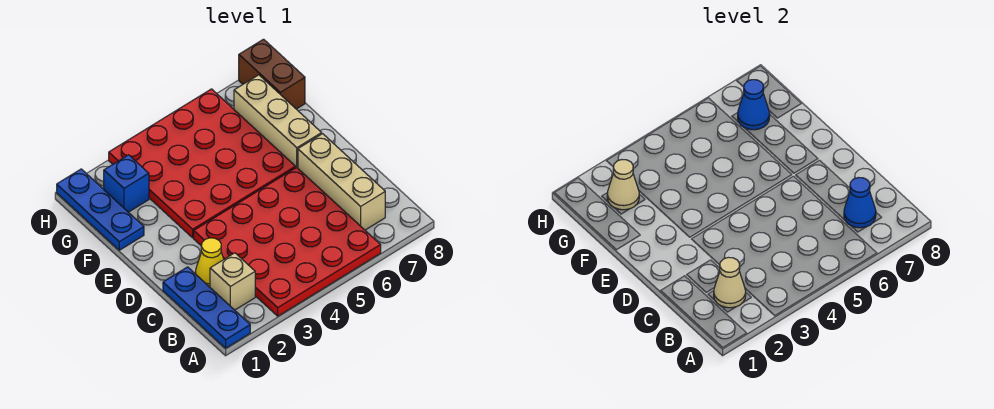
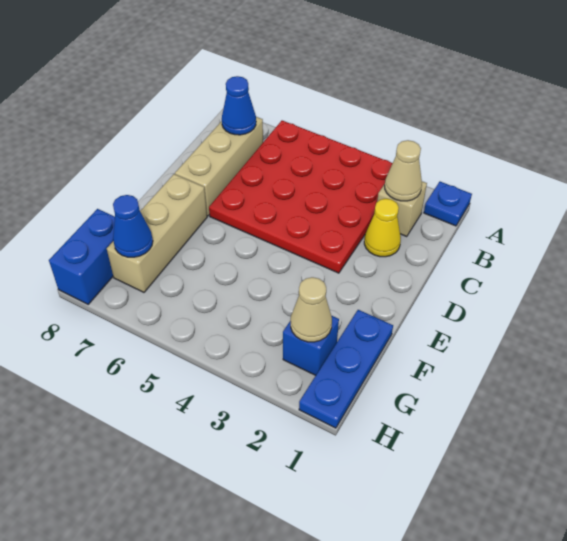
blue 1x3 plate [163,267,250,348] -> blue 1x1 plate [424,182,472,226]
red 4x4 plate [109,89,296,238] -> none
brown 1x2 brick [239,39,305,109] -> blue 1x2 brick [49,209,115,304]

